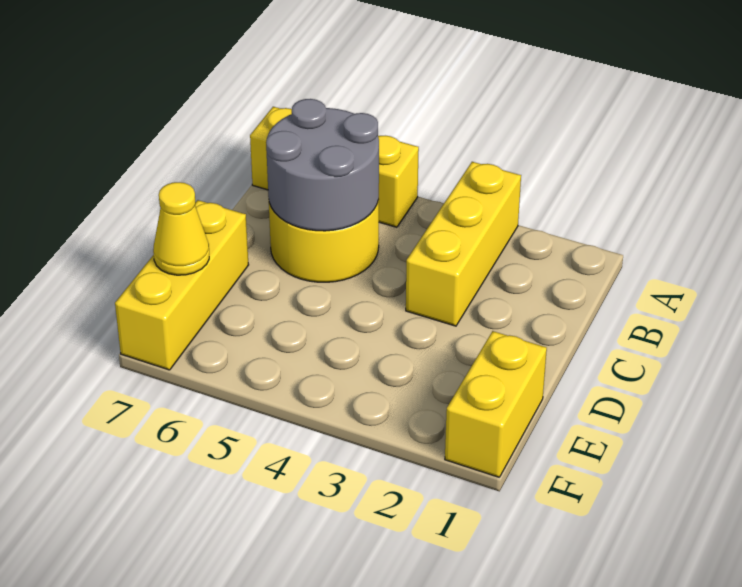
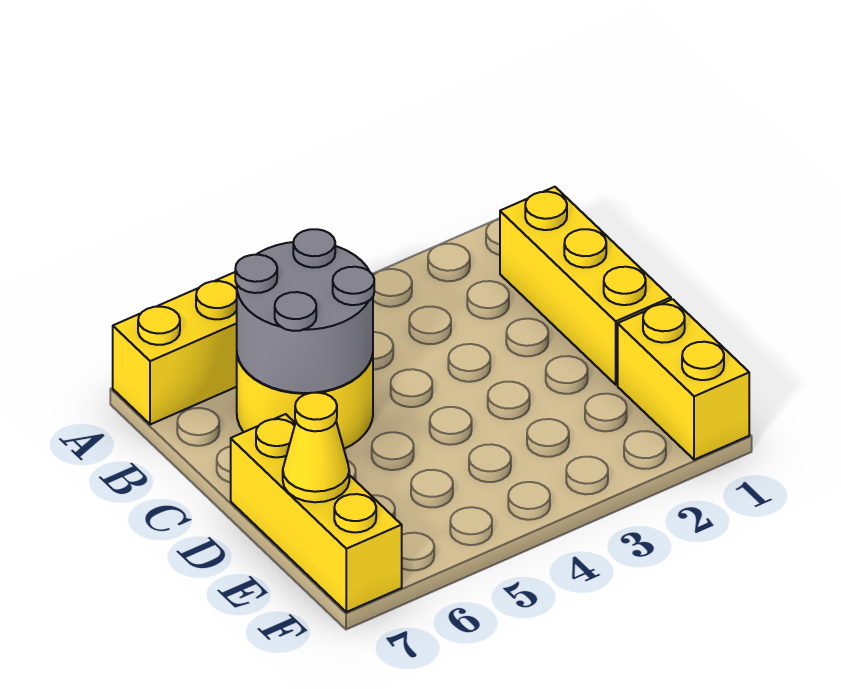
yellow 1x3 brick [406,162,521,326] -> yellow 1x3 brick moved to [500,187,671,385]

